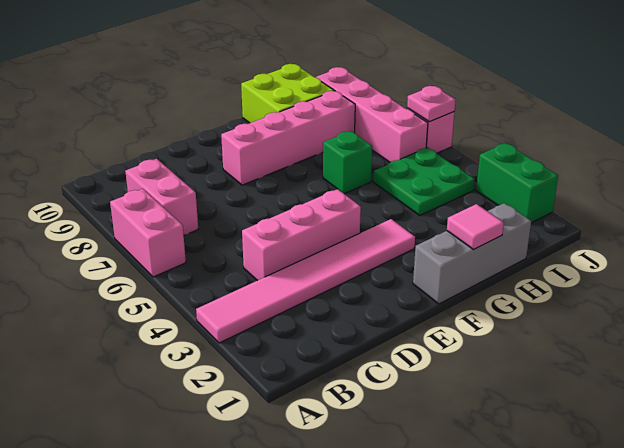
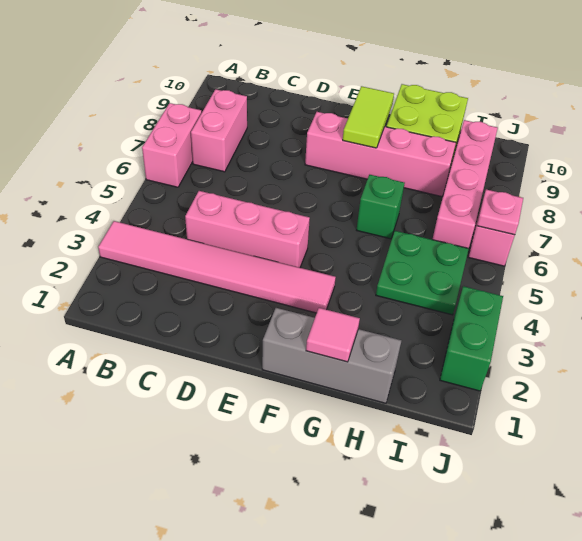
none -> lime 1x2 tile [343,86,394,148]

